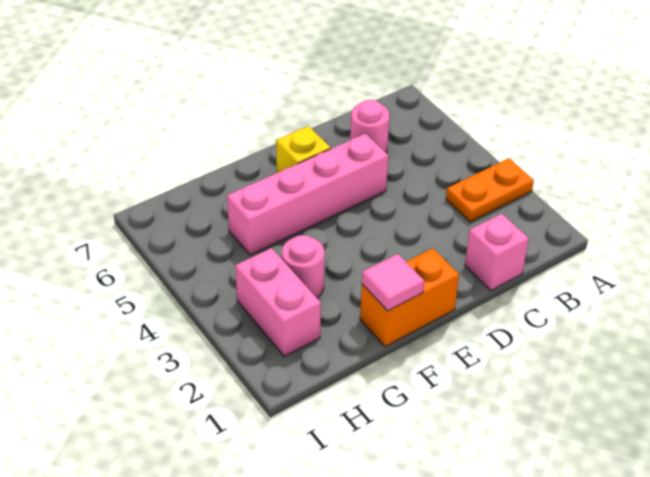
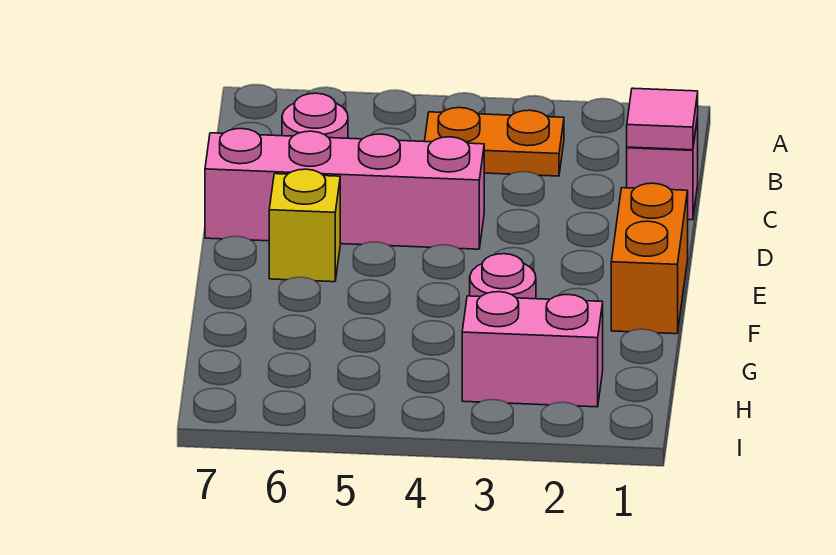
orange 1x2 plate [446,158,534,222] -> orange 1x2 plate turned to [425,108,564,176]
pink 1x4 brick [227,134,388,255] -> pink 1x4 brick turned to [205,129,484,249]
pink 1x1 tile [362,254,424,311] -> pink 1x1 tile moved to [627,88,698,150]

